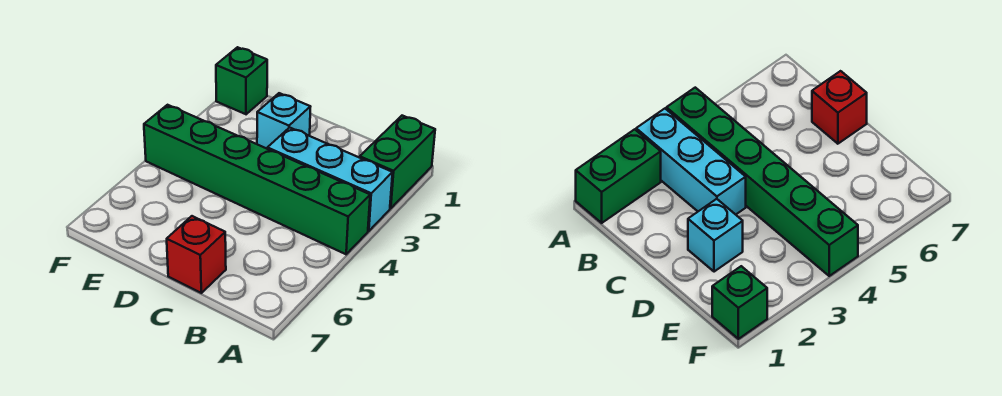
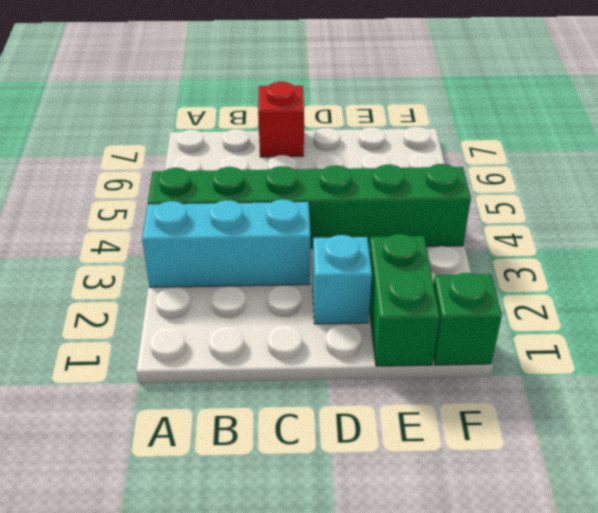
green 1x2 brick [360,116,435,208] -> green 1x2 brick moved to [369,234,440,366]

